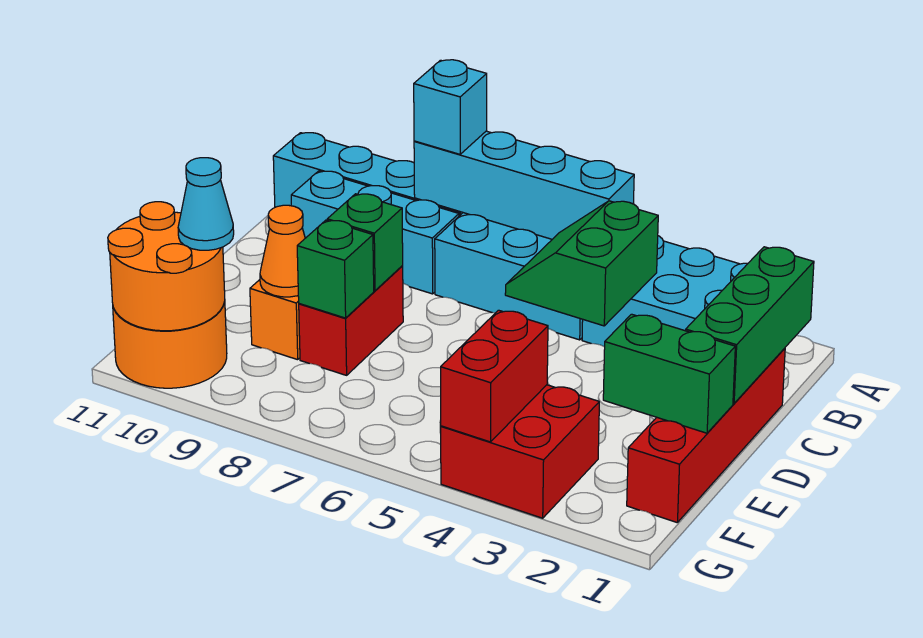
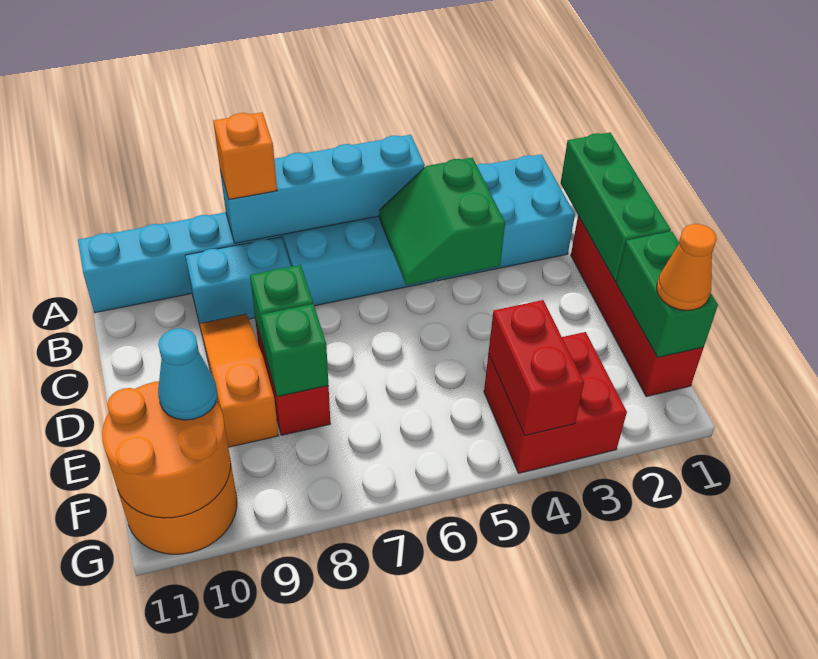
cyan 1x1 brick [414,60,487,154] -> orange 1x1 brick [213,112,277,199]
cyan 1x3 brick [291,171,459,294] -> cyan 1x2 brick [185,237,291,324]
green 1x2 brick [603,314,735,433] -> green 1x2 brick turned to [616,231,718,357]
orange 1x1 cone [260,205,305,297] -> orange 1x1 cone moved to [657,224,717,310]

